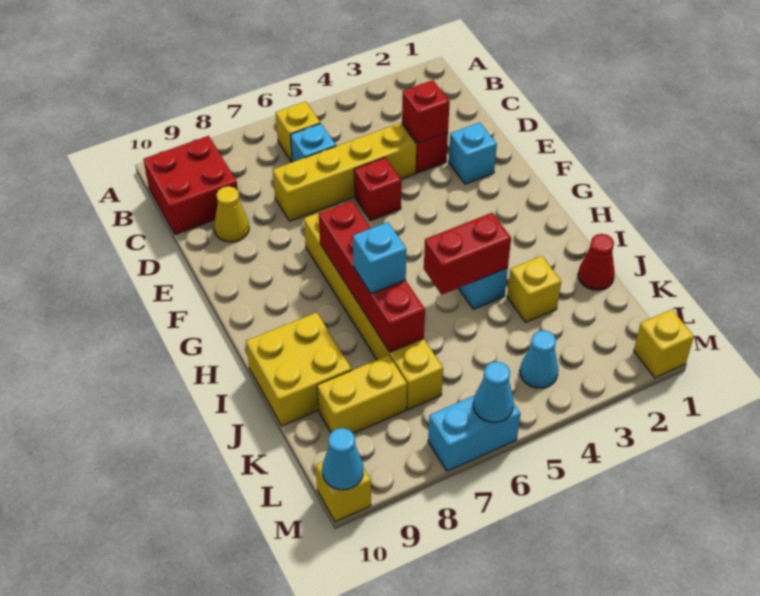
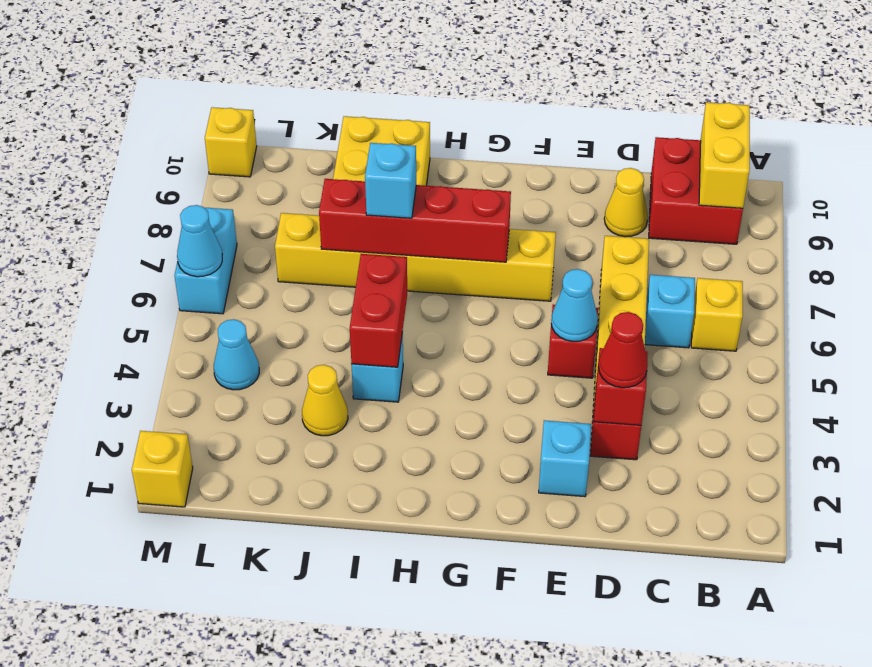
red 1x1 cone [578,234,615,290] -> red 1x1 cone moved to [599,312,648,388]
yellow 1x1 brick [507,256,561,322] -> yellow 1x1 cone [302,365,348,436]
yellow 1x2 brick [317,355,407,434] -> yellow 1x2 brick moved to [699,102,750,208]
cyan 1x1 cone [322,428,363,490] -> cyan 1x1 cone moved to [551,269,598,341]

